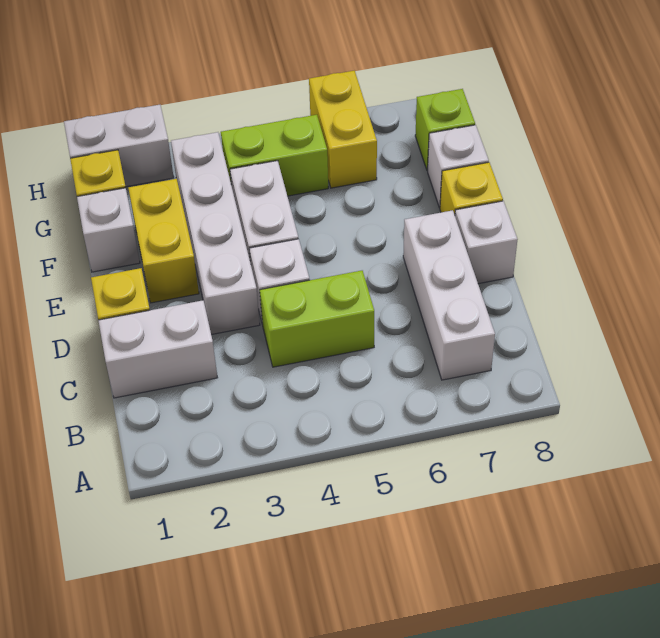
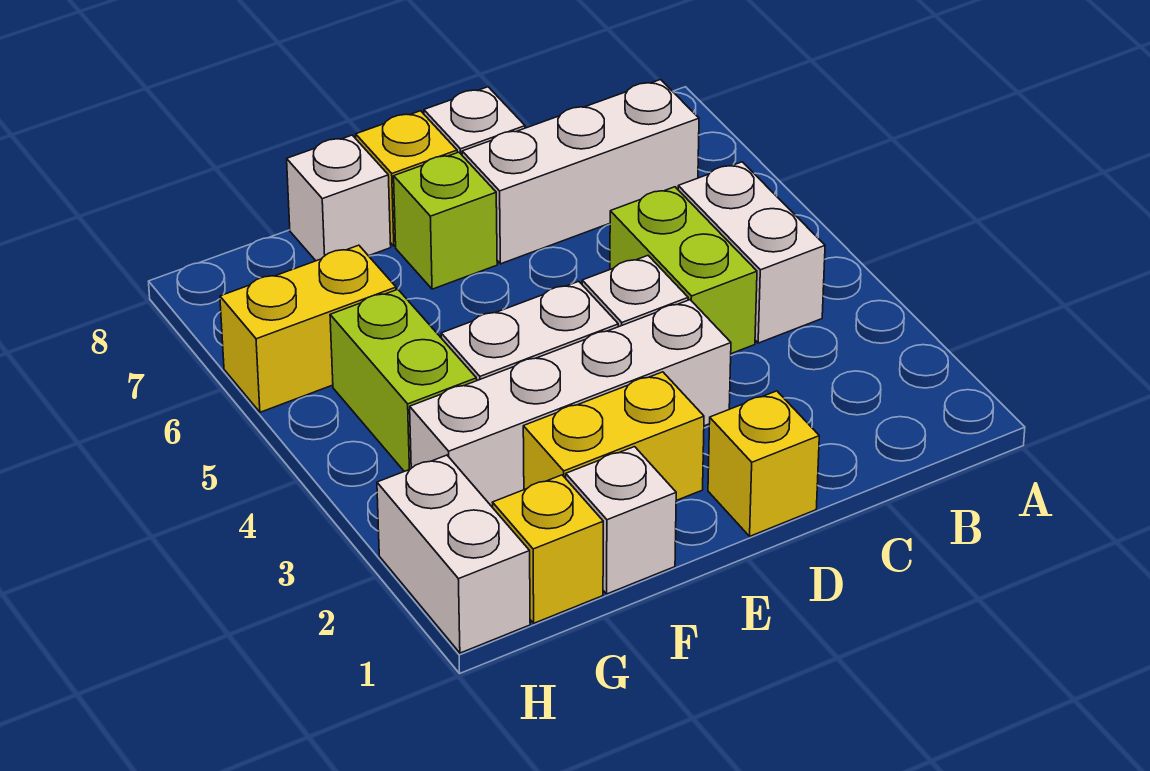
white 1x2 brick [98,300,217,398] -> white 1x2 brick moved to [678,162,825,343]
lime 1x1 brick [415,89,475,171] -> lime 1x1 brick moved to [394,152,497,289]

